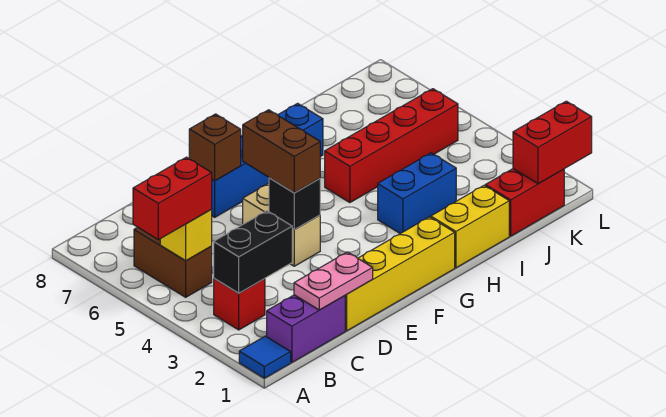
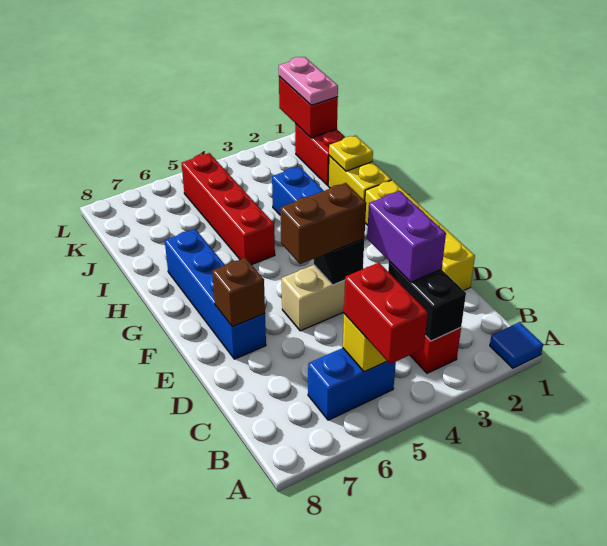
purple 1x2 brick [267,295,345,362] -> purple 1x2 brick moved to [367,191,446,282]
brown 1x2 brick [134,227,212,297] -> blue 1x2 brick [308,348,396,420]
pink 1x2 plate [294,252,373,310] -> pink 1x2 plate moved to [279,57,338,105]
none -> yellow 1x1 plate [329,136,373,171]

